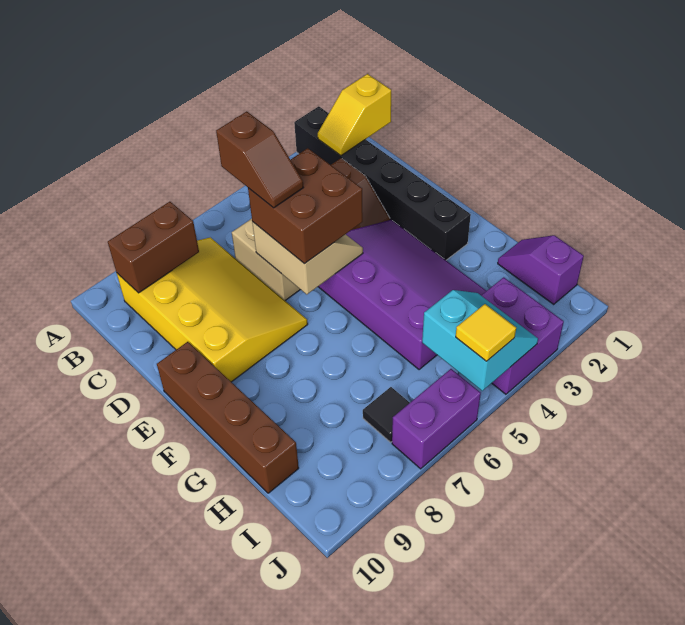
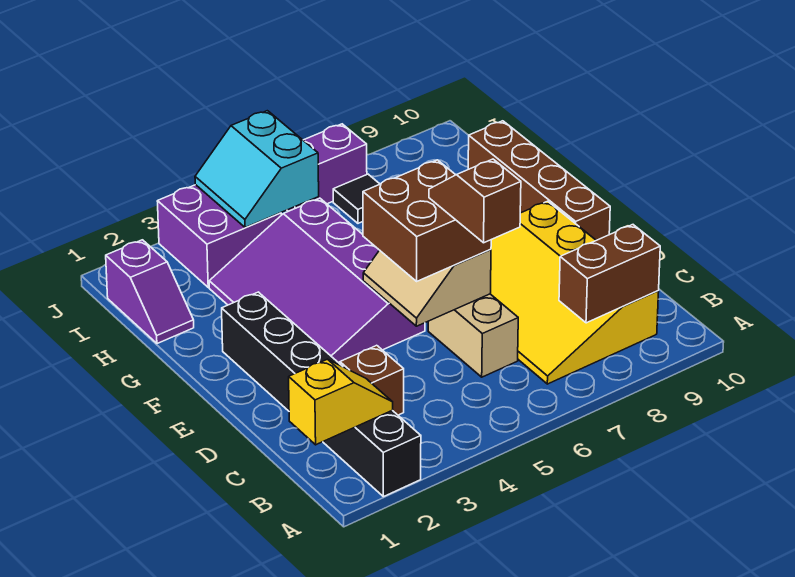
yellow 1x1 tile [456,304,516,361] -> none

